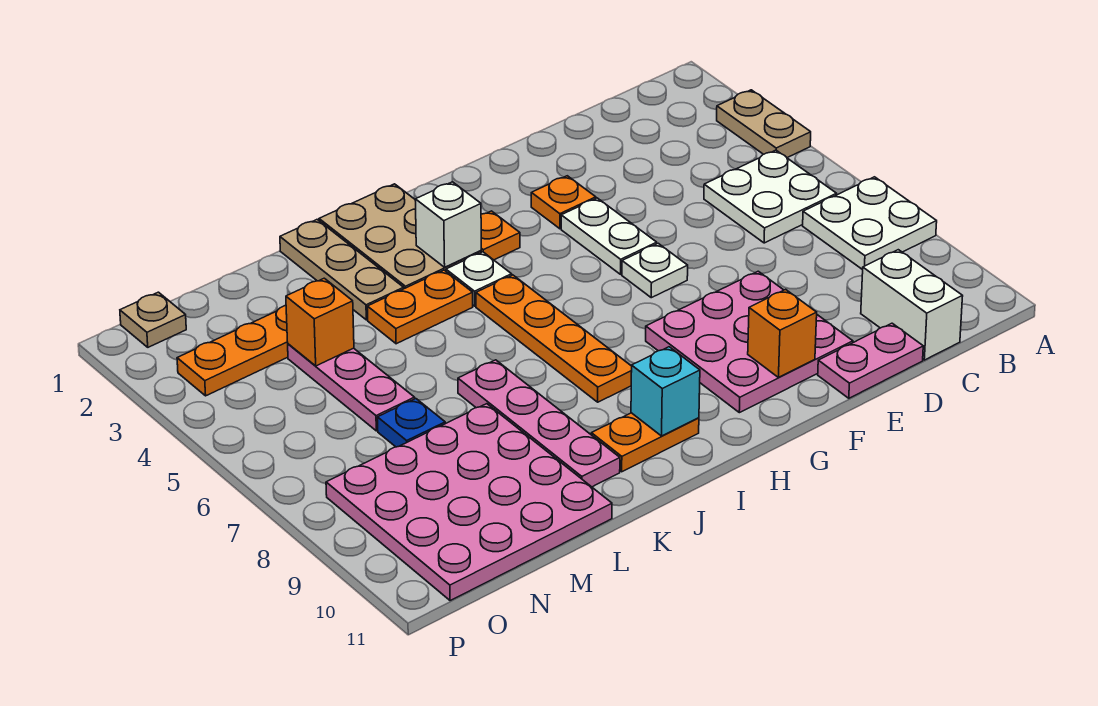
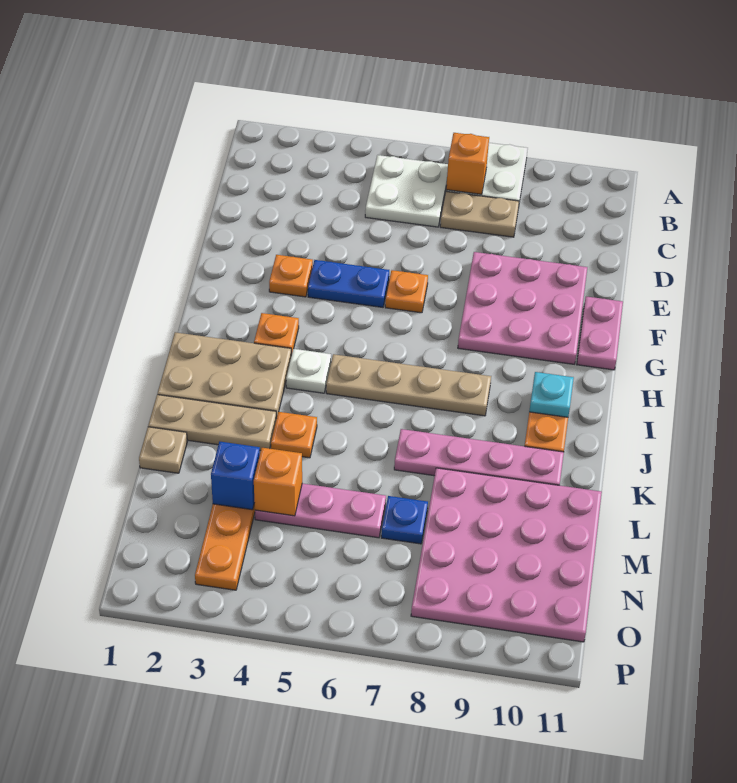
tan 1x2 plate [717,90,811,158] -> tan 1x2 plate moved to [440,191,519,237]
white 1x2 brick [861,250,963,360] -> none
pink 1x2 plate [818,323,923,398] -> pink 1x2 plate moved to [577,296,623,370]
white 1x2 plate [561,198,657,274] -> blue 1x2 plate [308,260,389,307]
white 1x1 plate [622,243,688,298] -> orange 1x1 plate [385,270,428,313]
orange 1x1 brick [748,289,817,377] -> orange 1x1 brick moved to [446,133,489,194]
white 1x1 brick [415,182,481,267] -> none
orange 1x4 plate [476,275,632,402] -> tan 1x4 plate [326,354,491,416]
cyan 1x1 brick [631,347,700,436] -> cyan 1x1 plate [529,372,574,417]
orange 1x2 plate [367,270,473,344] -> orange 1x1 plate [271,412,317,458]
none -> blue 1x1 brick [211,441,260,510]
tan 1x1 plate [120,292,186,347] -> tan 1x1 plate moved to [139,427,187,473]

